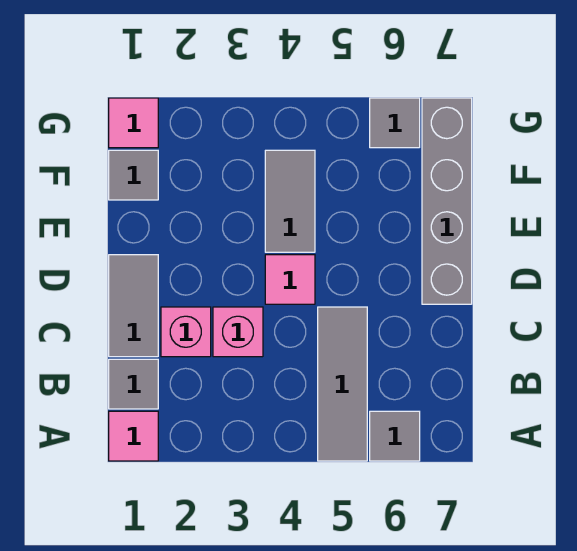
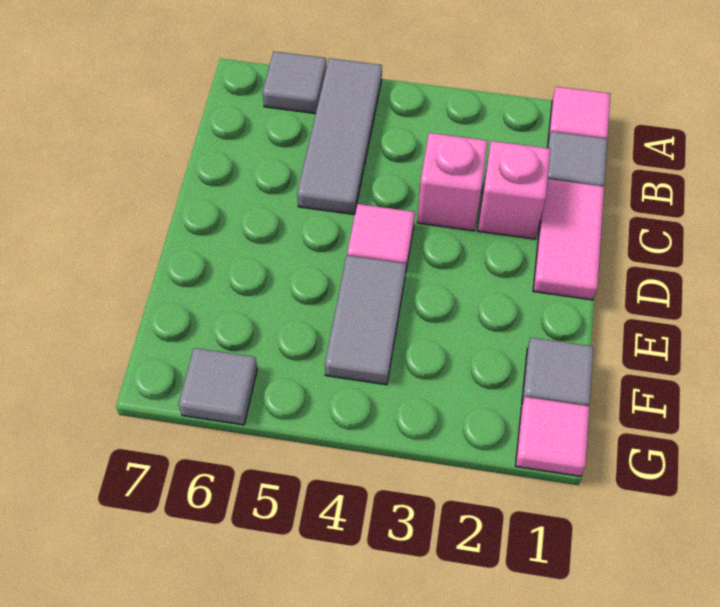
grey 1x2 tile [109,255,158,357] -> pink 1x2 tile [533,179,604,300]
grey 1x4 brick [422,98,472,304] -> none

